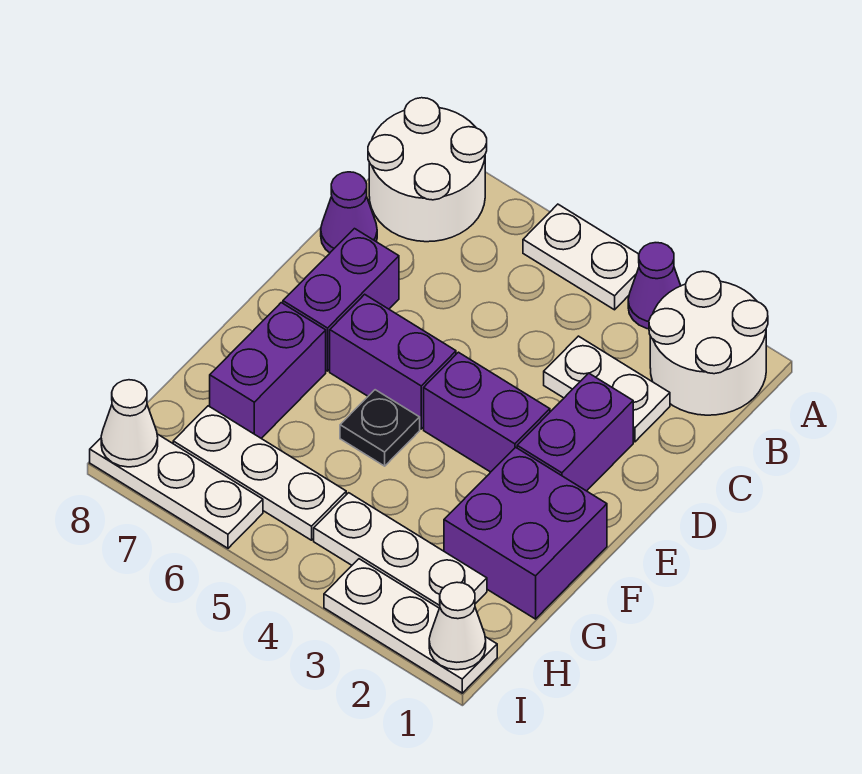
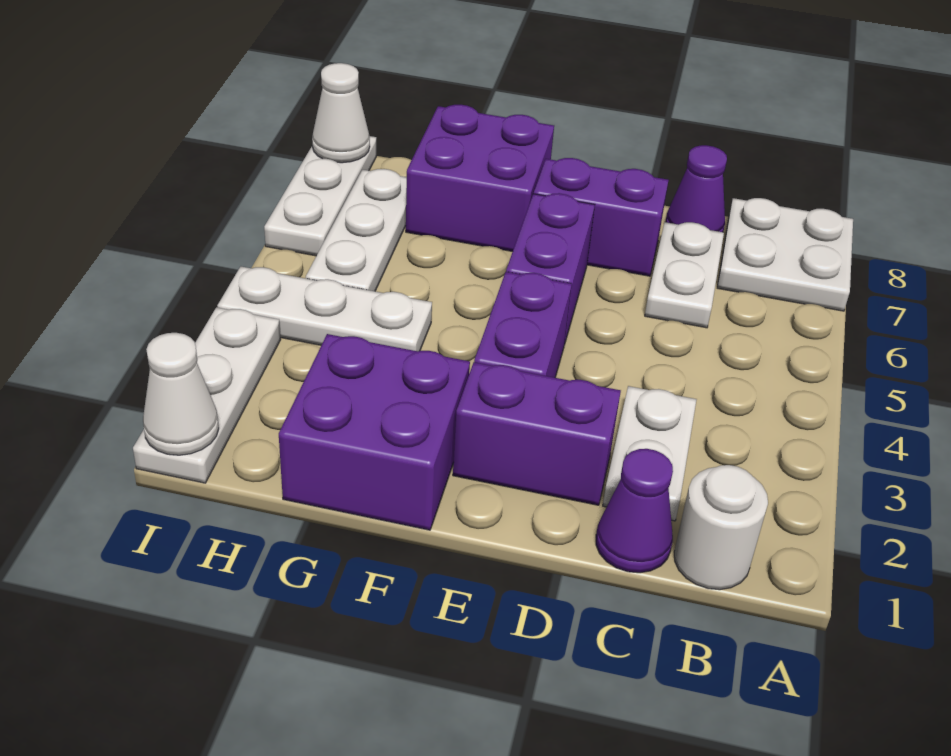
white 2x2 round brick [649,271,768,415] -> white 1x1 round brick [674,465,768,590]
purple 1x1 cone [628,243,681,329] -> purple 1x1 cone moved to [596,449,673,573]
white 1x2 plate [523,204,639,310] -> white 1x2 plate moved to [645,222,724,328]
white 2x2 round brick [368,98,487,242] -> white 2x2 plate [717,198,853,311]
black 1x1 plate [340,390,420,466] -> none
purple 1x2 brick [210,303,326,438] -> purple 2x2 brick [406,105,554,252]
white 1x3 plate [314,493,487,608] -> white 1x3 plate turned to [217,267,432,351]

